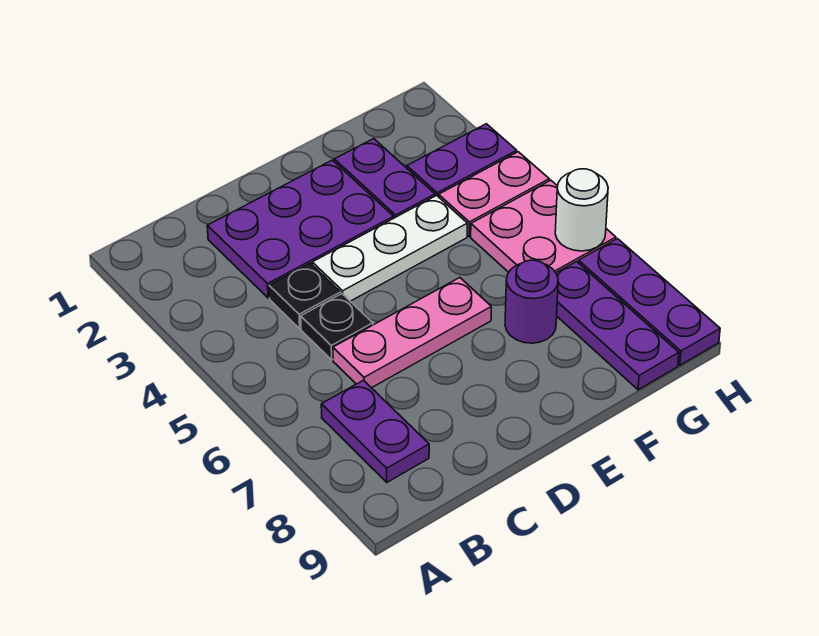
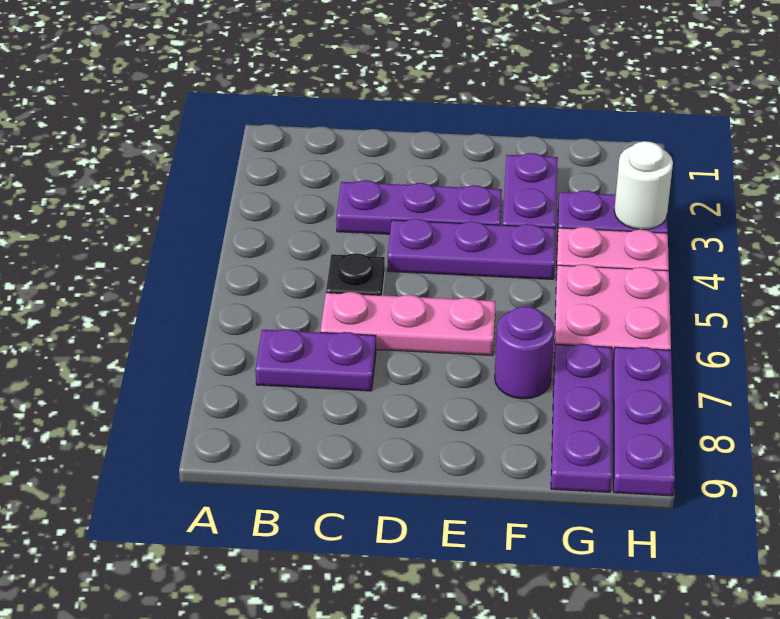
purple 1x2 plate [321,380,429,482] -> purple 1x2 plate turned to [255,329,376,391]
purple 2x3 plate [207,160,394,298] -> purple 1x3 plate [336,180,502,234]
black 1x1 plate [269,263,341,328] -> none
white 1x3 plate [312,195,467,301] -> purple 1x3 plate [388,219,556,280]
white 1x1 round brick [555,169,608,251] -> white 1x1 round brick moved to [614,141,673,230]

